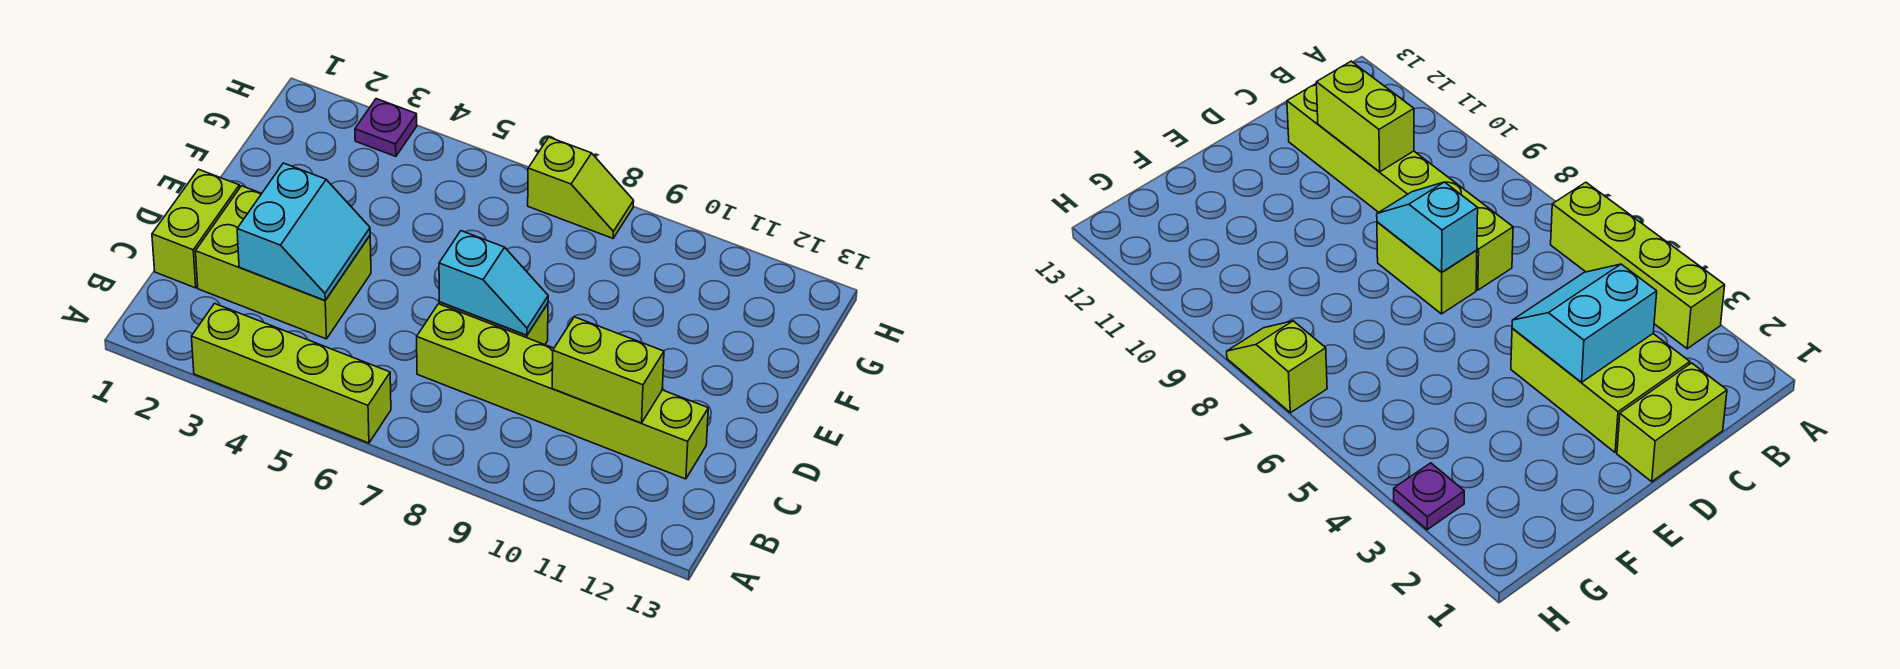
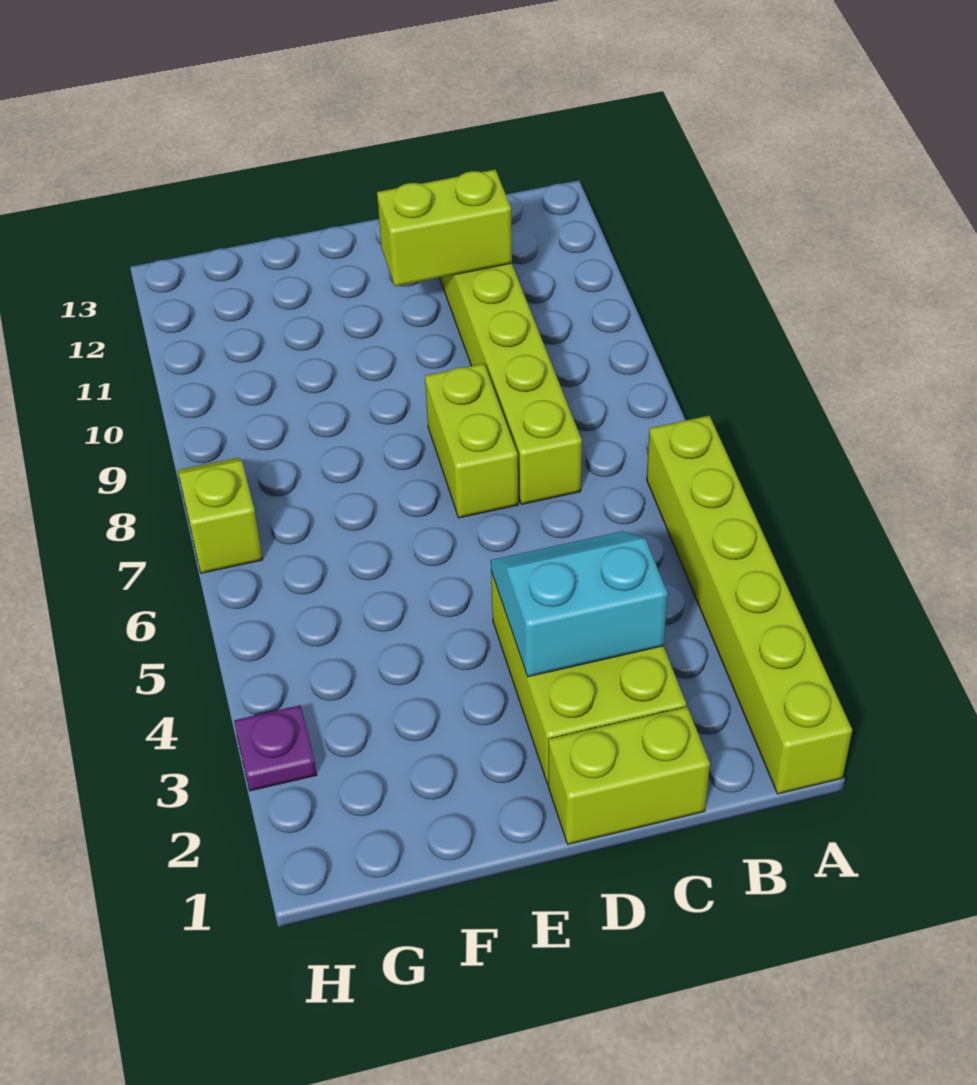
lime 1x4 brick [192,304,391,443] -> lime 1x6 brick [647,416,852,794]
lime 1x2 brick [552,317,664,423] -> lime 1x2 brick turned to [377,170,512,286]
cyan 1x2 slope [439,231,548,335] -> none

